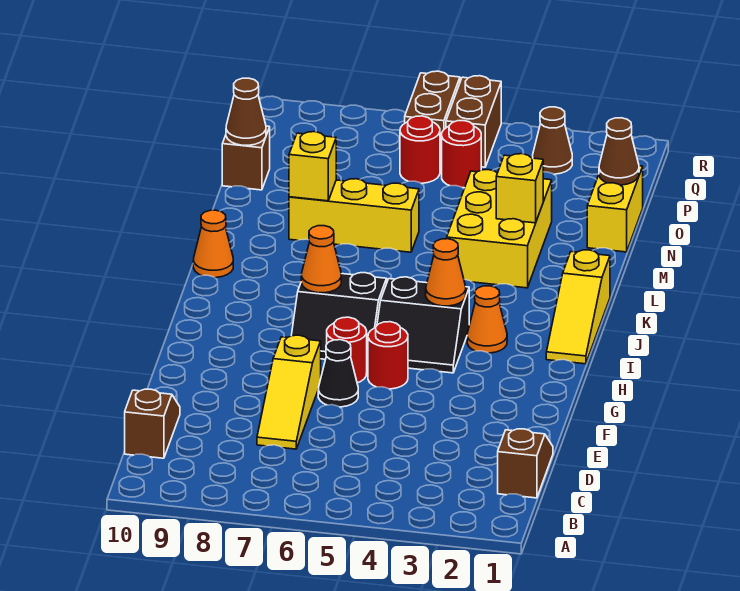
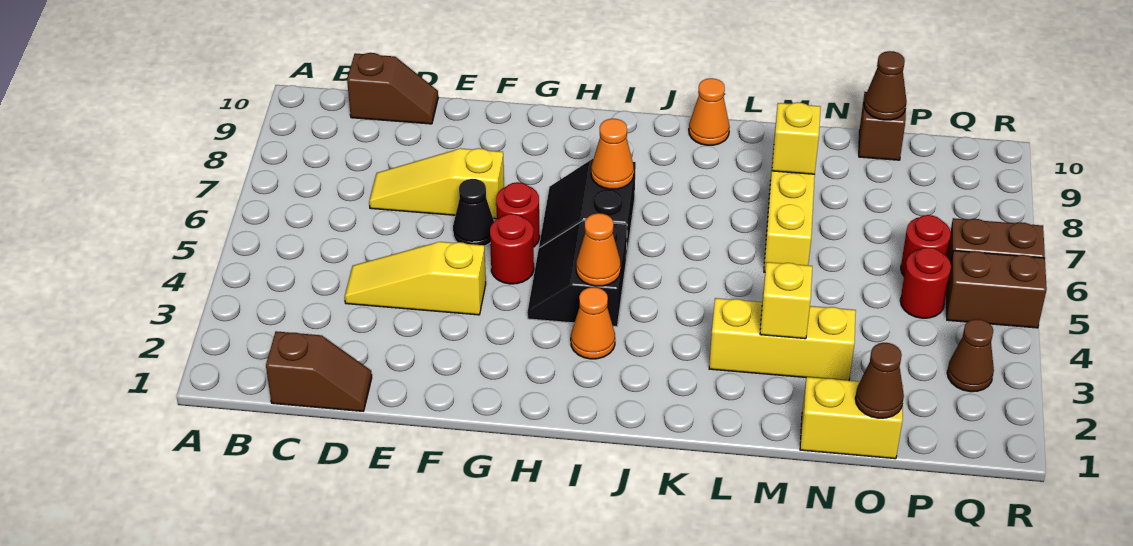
yellow 1x3 slope [546,250,610,364] -> yellow 1x3 slope moved to [345,242,486,315]
yellow 2x3 brick [447,170,552,288] -> yellow 1x3 brick [709,298,856,381]

